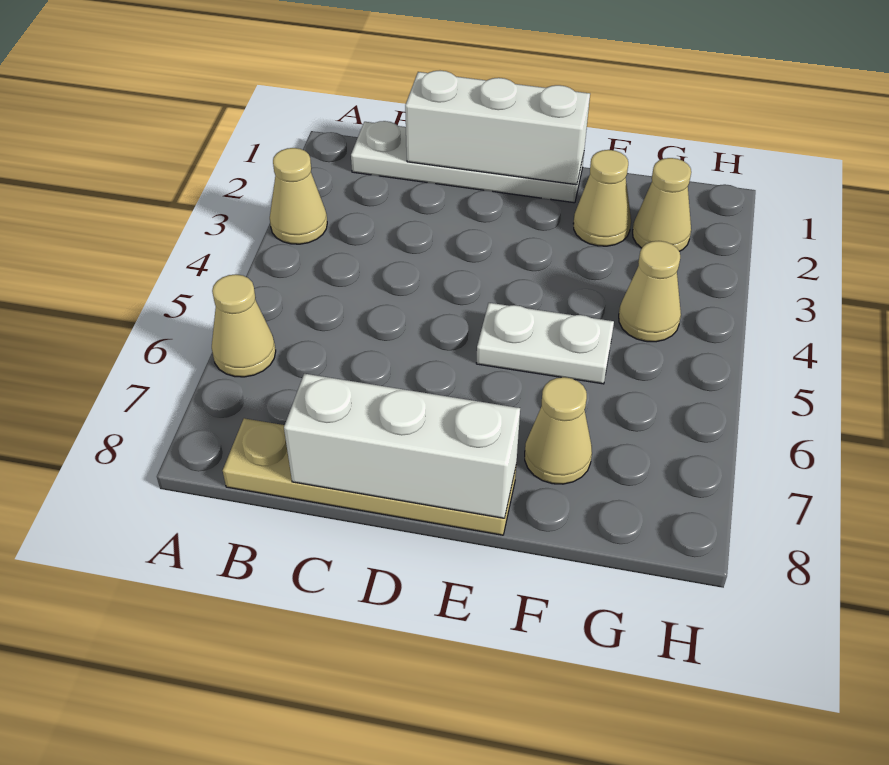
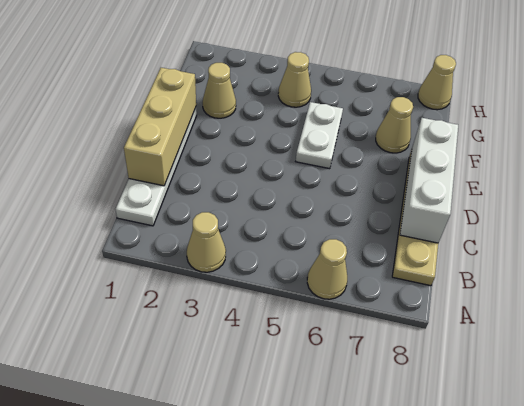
white 1x3 brick [405,71,590,185] -> tan 1x3 brick [124,68,196,186]
tan 1x1 cone [633,158,691,251] -> tan 1x1 cone moved to [418,55,456,110]

